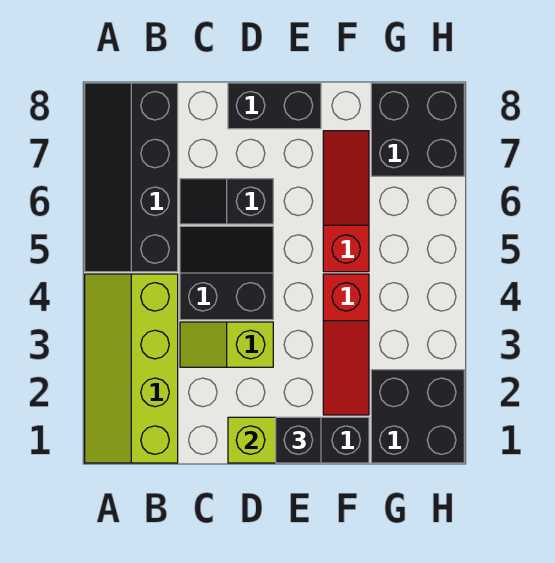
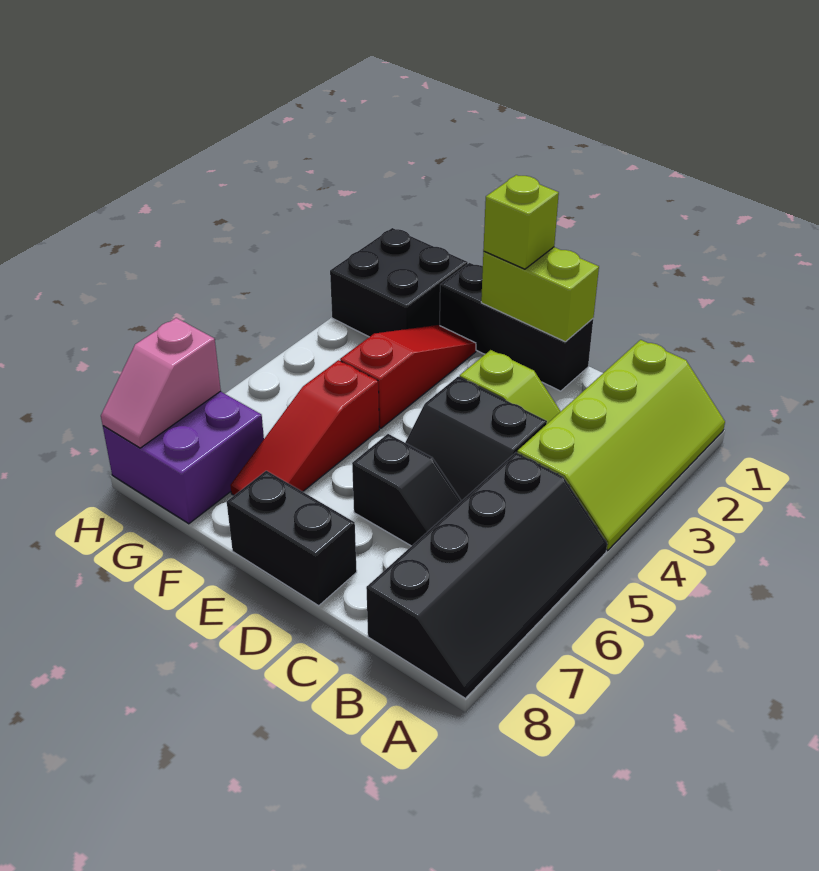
black 1x1 brick [276,417,321,463] -> lime 1x1 brick [483,175,559,269]
black 2x2 brick [371,83,464,176] -> purple 2x2 brick [103,391,264,524]
none -> pink 1x2 slope [101,318,221,448]

